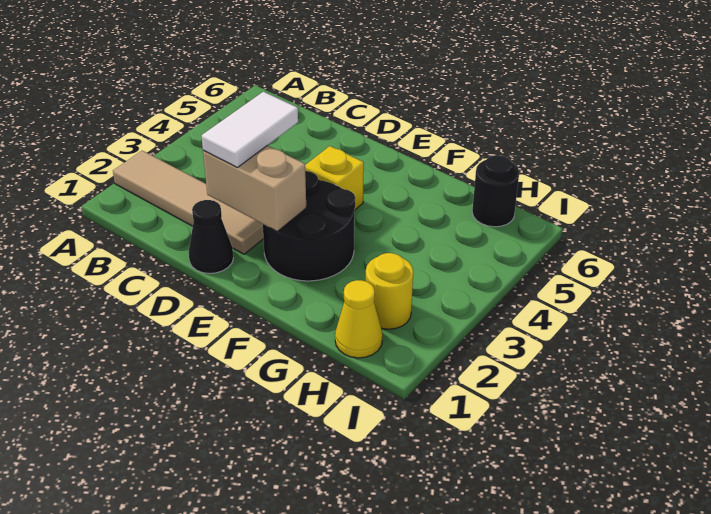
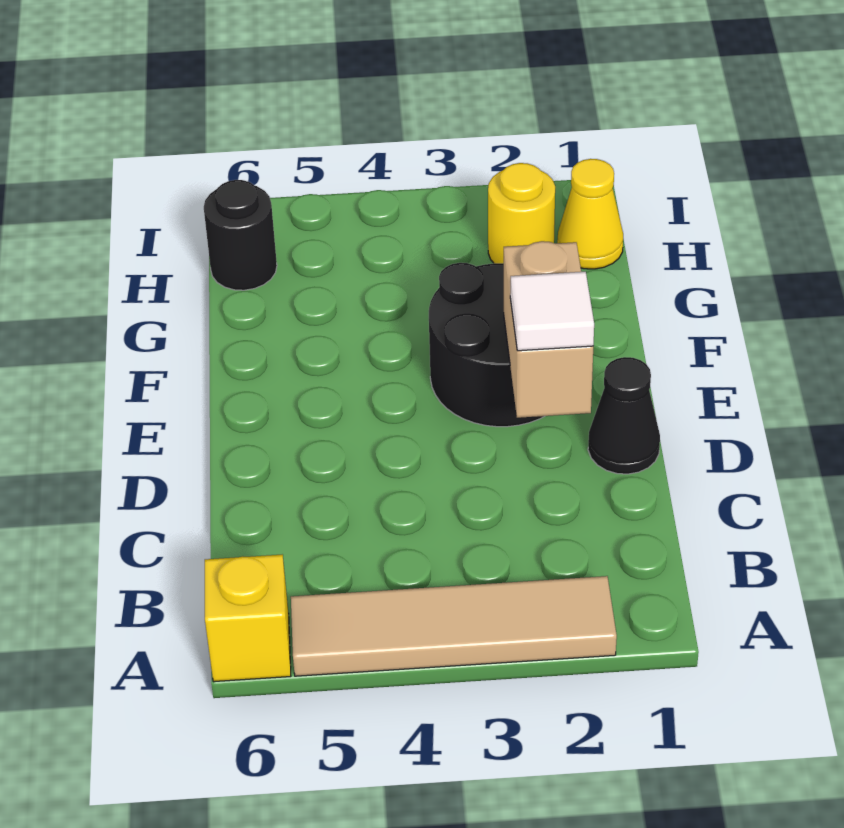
tan 1x4 tile [113,151,263,254] -> tan 1x4 tile turned to [291,576,617,676]
white 1x2 tile [201,92,298,167] -> white 1x1 tile [510,272,594,351]
yellow 1x1 brick [305,146,364,211] -> yellow 1x1 brick moved to [205,555,291,682]

